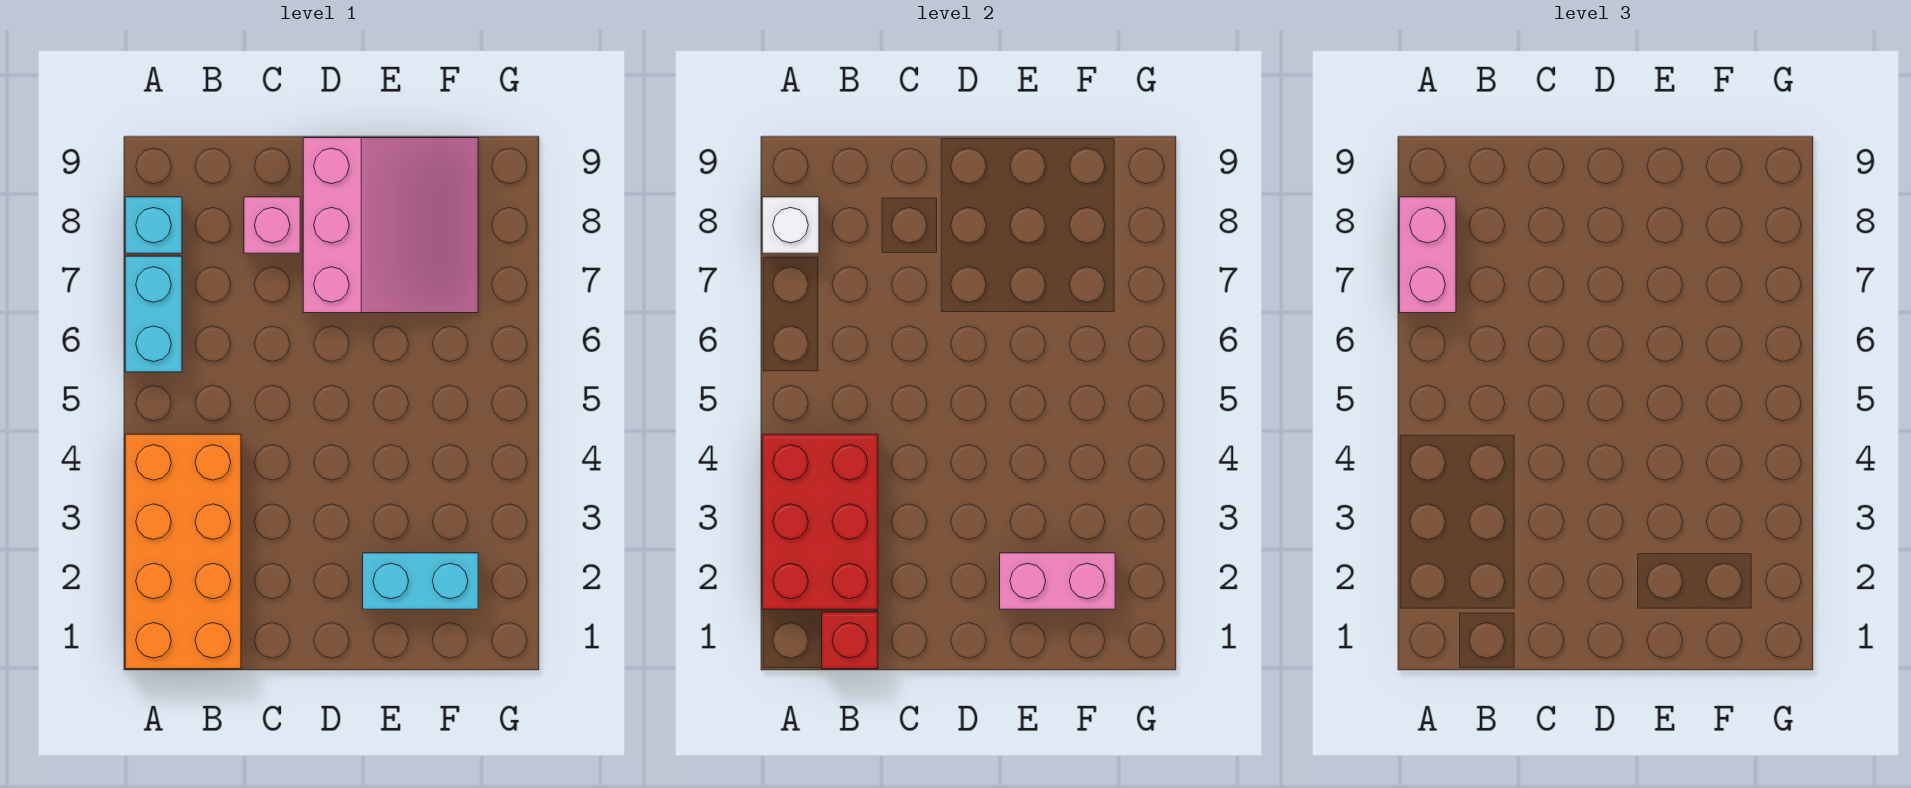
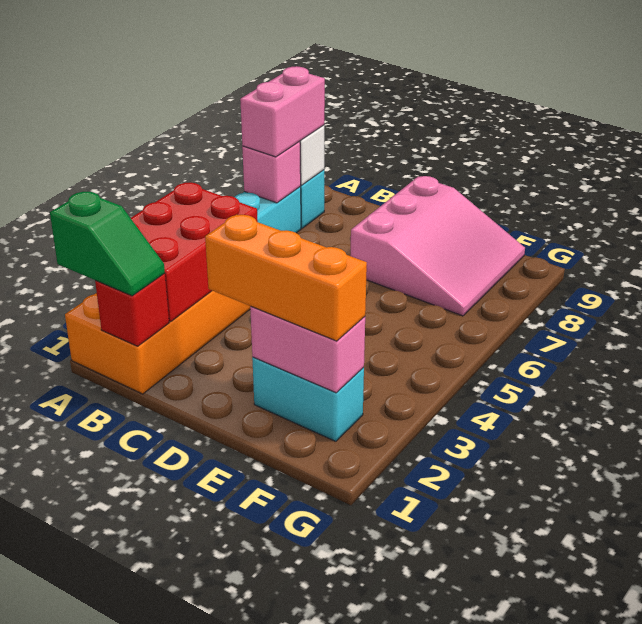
none -> green 1x2 slope [50,192,165,296]
pink 1x1 brick [244,197,300,253] -> pink 1x1 brick moved to [242,141,301,203]
none -> orange 1x3 brick [205,215,367,341]

